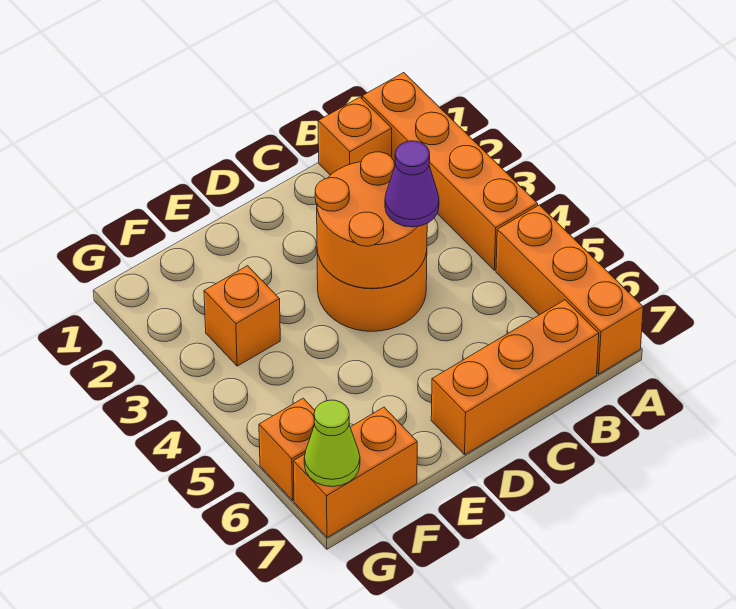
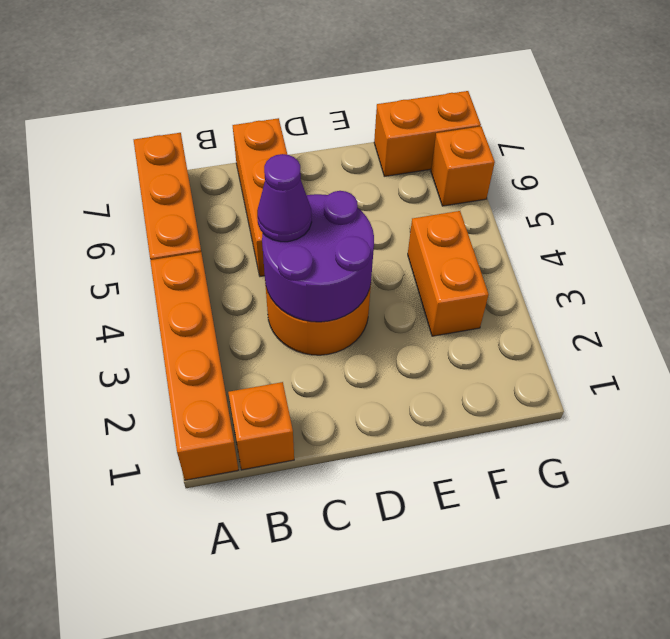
orange 1x3 brick [431,300,599,455] -> orange 1x3 brick turned to [233,118,287,276]
orange 2x2 round brick [315,152,427,288] -> purple 2x2 round brick [262,191,374,322]
orange 1x1 brick [204,266,280,366] -> orange 1x2 brick [408,211,489,336]
lime 1x1 cone [304,400,360,487] -> none

